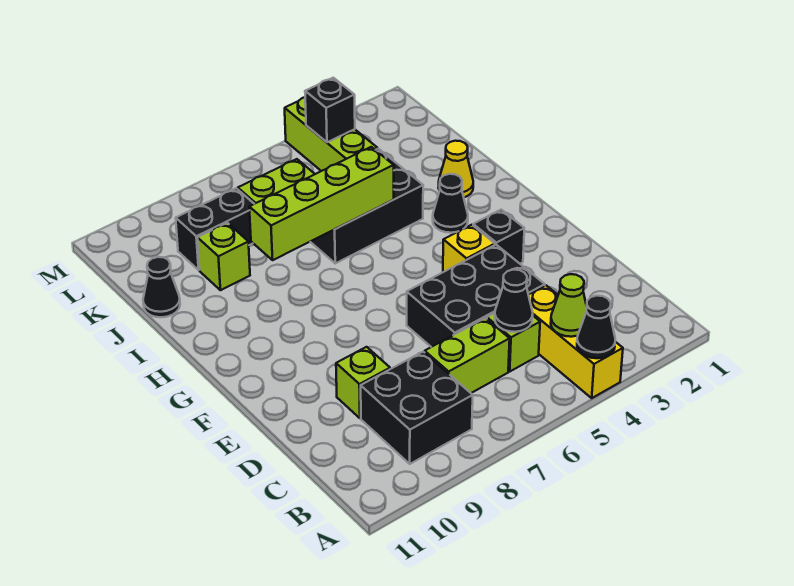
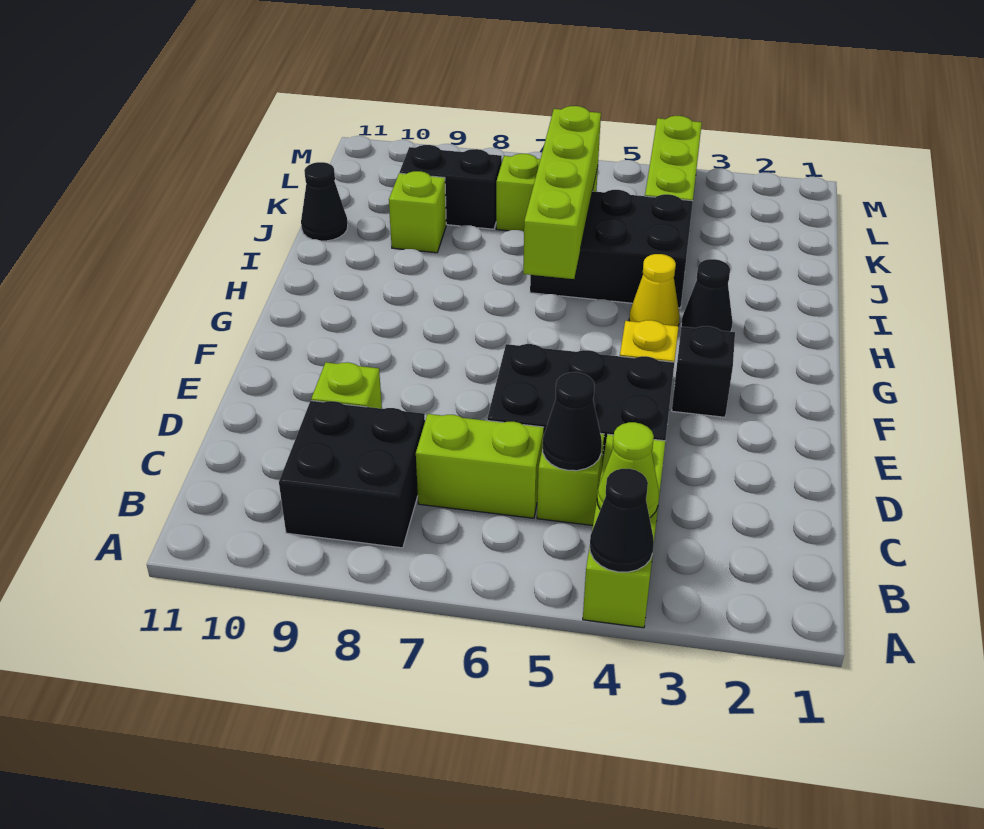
yellow 1x3 brick [529,285,623,398] -> lime 1x3 brick [583,434,665,628]
yellow 1x1 cone [438,141,473,197] -> yellow 1x1 cone moved to [629,254,680,326]
lime 1x4 brick [249,147,394,260] -> lime 1x4 brick turned to [523,106,601,279]
black 1x1 brick [305,78,355,142] -> none

